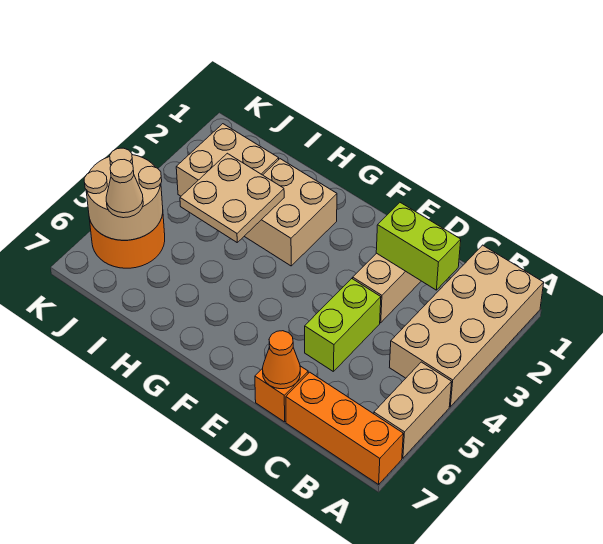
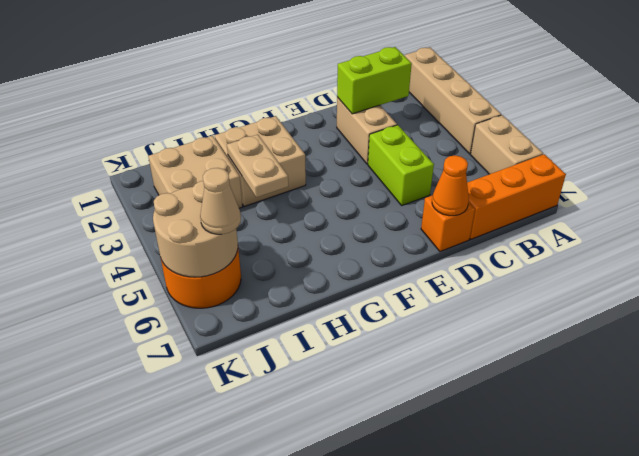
tan 2x4 brick [389,245,544,407] -> tan 1x4 brick [405,47,501,154]
tan 2x2 plate [180,153,284,242] -> tan 1x2 plate [227,135,288,197]

